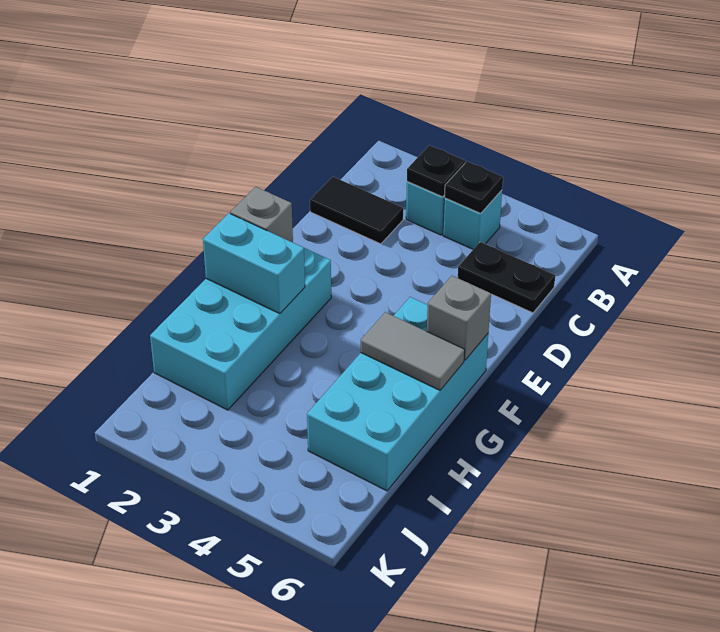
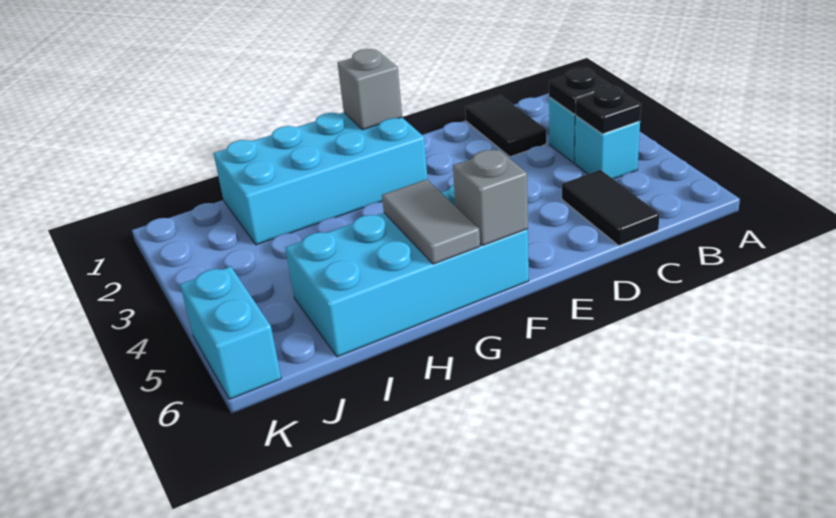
black 1x2 plate [458,242,555,313] -> black 1x2 tile [562,170,660,245]
cyan 1x2 brick [203,213,305,314] -> cyan 1x2 brick moved to [180,266,281,399]

